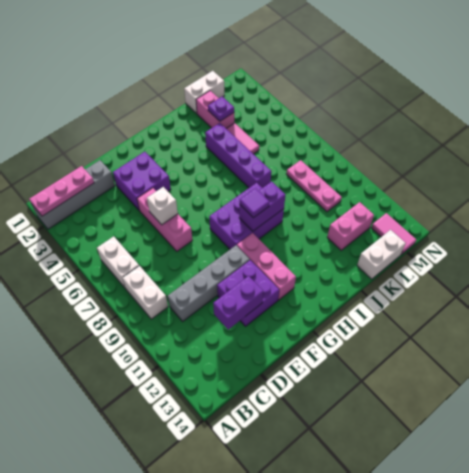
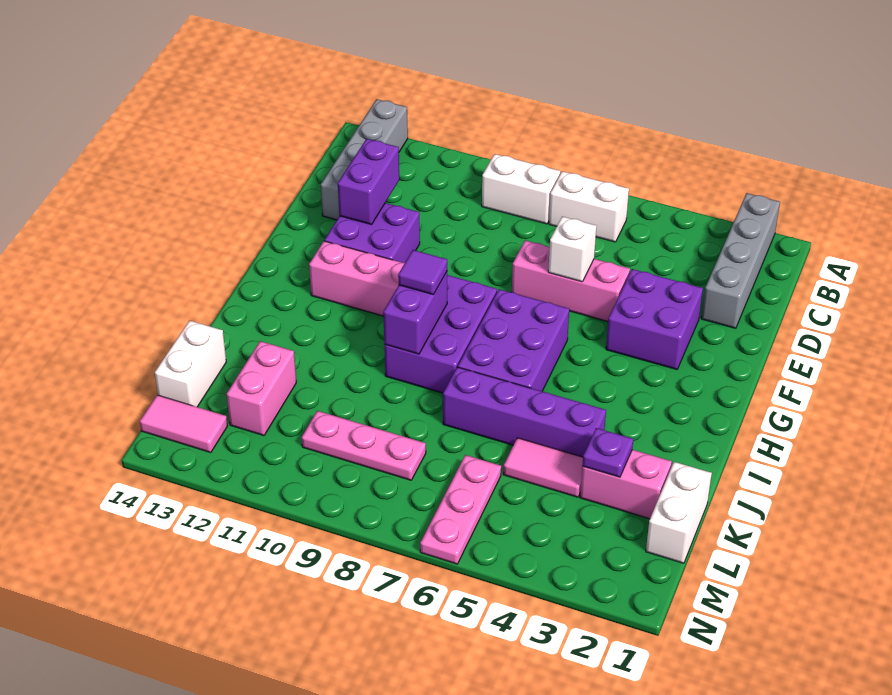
pink 1x3 plate [30,166,94,216] -> pink 1x3 plate moved to [420,455,501,564]
grey 1x4 brick [168,245,250,321] -> grey 1x4 brick moved to [321,99,408,220]
none -> purple 2x3 brick [458,289,569,391]

